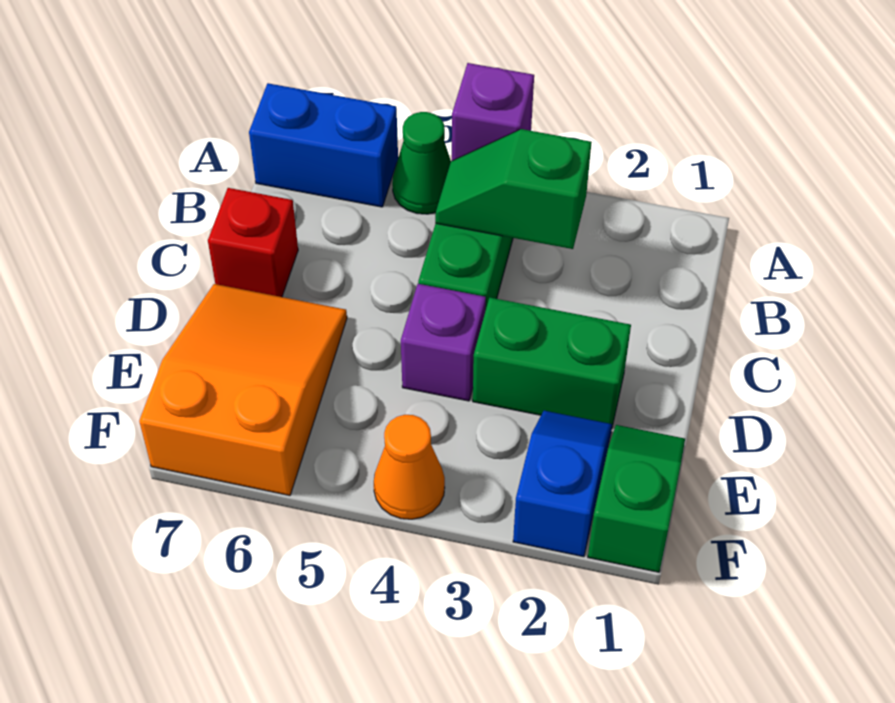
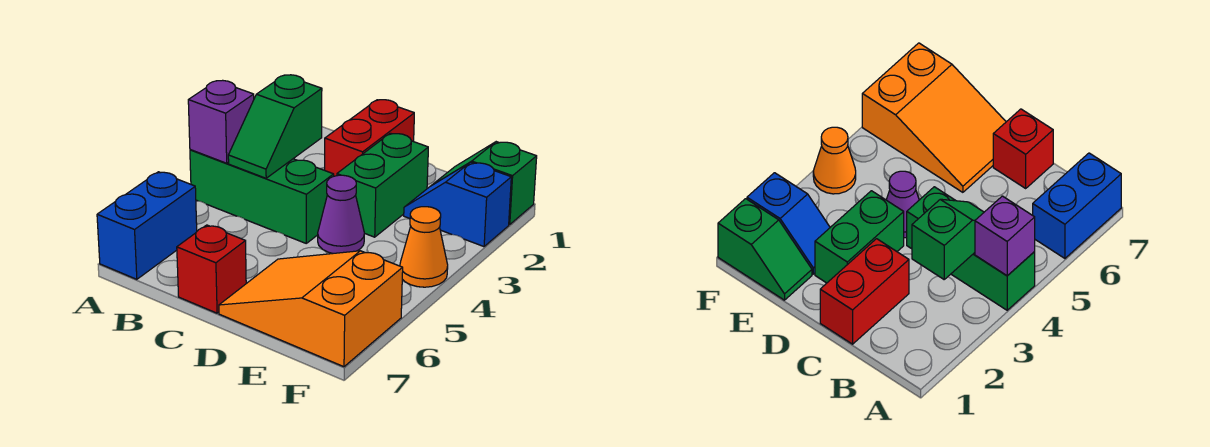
green 1x1 cone [392,112,451,214] -> none
none -> red 1x2 brick [325,100,414,176]
purple 1x1 brick [401,284,486,401] -> purple 1x1 cone [318,175,364,254]

